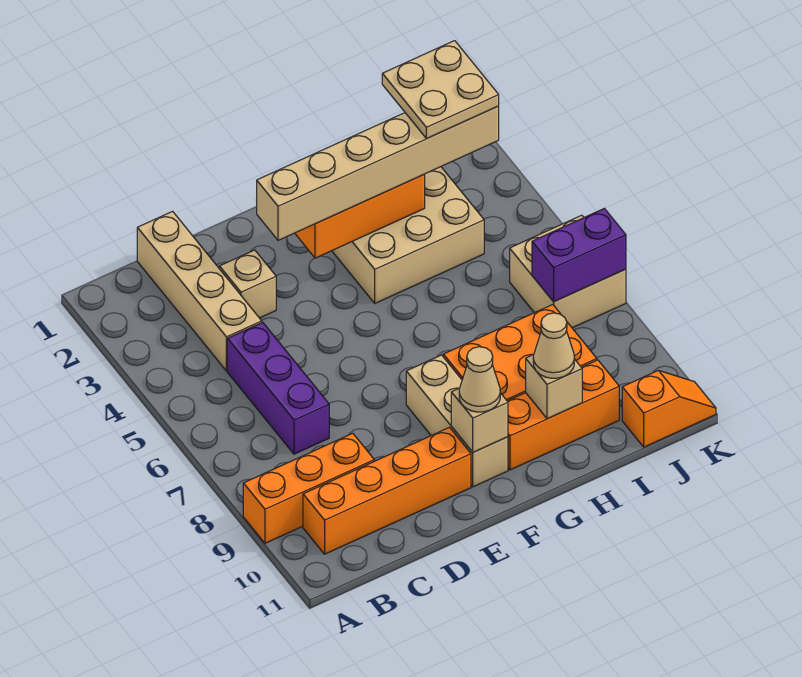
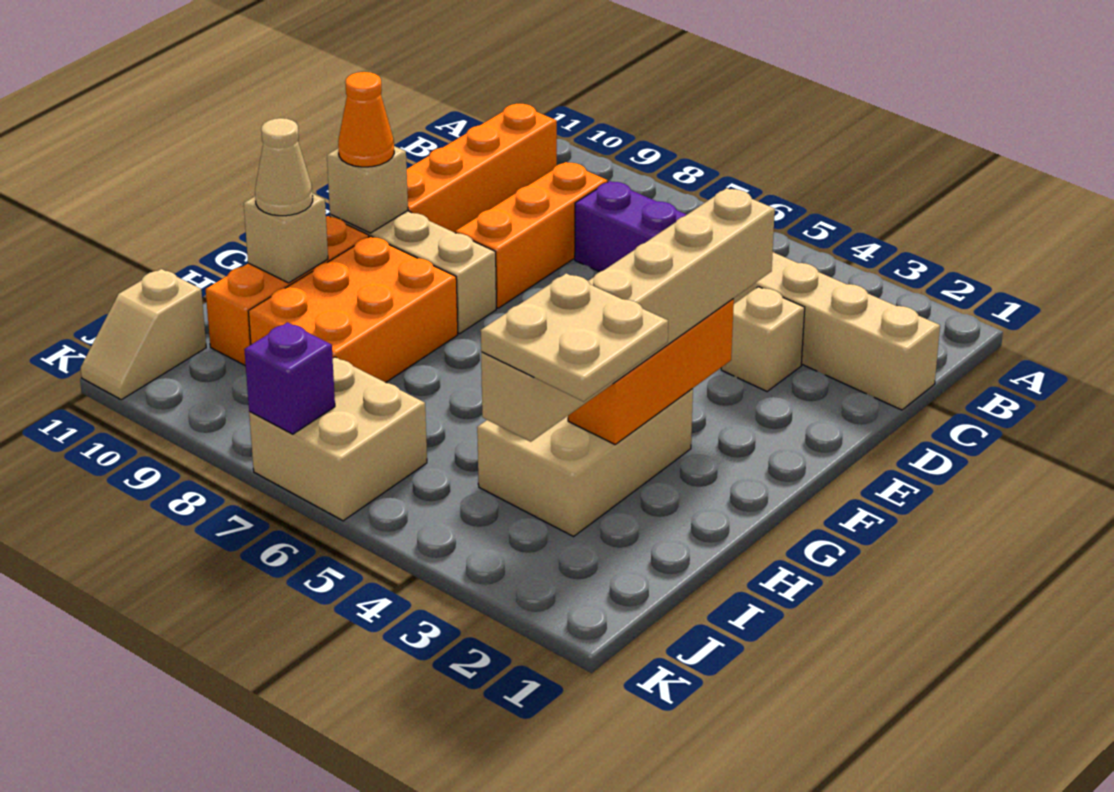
orange 1x3 brick [243,433,374,543] -> orange 1x3 brick moved to [455,162,608,308]
tan 1x1 cone [459,347,500,412] -> orange 1x1 cone [338,72,394,167]
purple 1x2 brick [532,208,626,302] -> purple 1x1 brick [244,322,335,434]
orange 1x2 slope [622,370,716,447] -> tan 1x2 slope [81,269,206,400]

